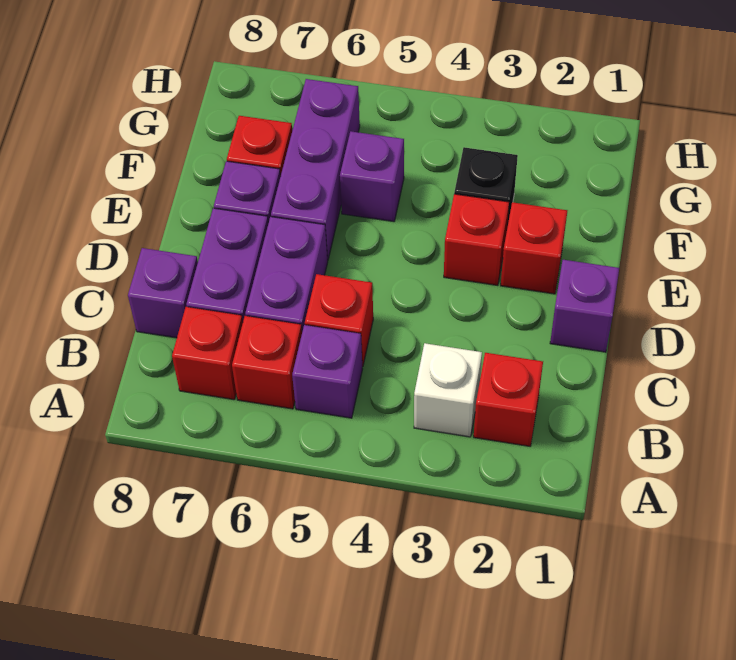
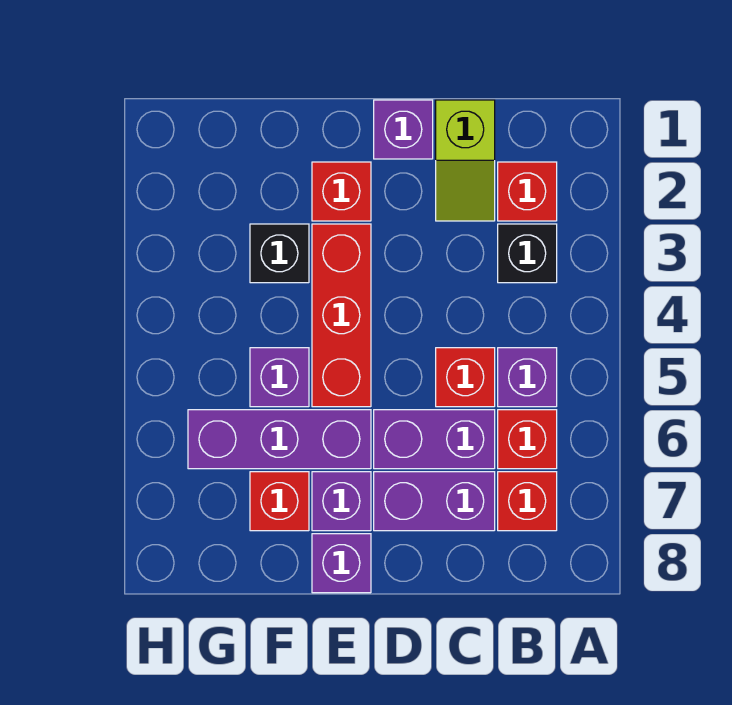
white 1x1 brick [414,343,482,437] -> black 1x1 brick [498,224,557,283]
none -> lime 1x2 slope [436,100,495,221]
purple 1x1 brick [128,248,198,338] -> purple 1x1 brick moved to [312,534,371,593]
red 1x1 brick [444,194,509,285] -> red 1x3 brick [312,224,371,407]

